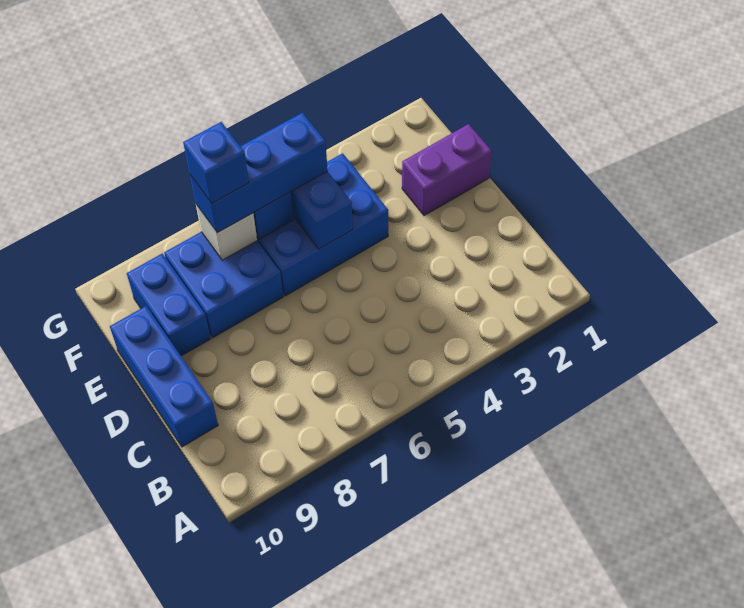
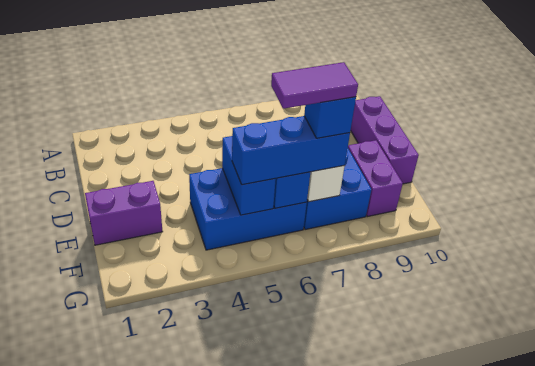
blue 1x3 brick [110,306,218,447] -> purple 1x3 brick [351,96,419,184]
blue 1x2 brick [127,254,211,356] -> purple 1x2 brick [348,140,403,217]
none -> purple 1x2 tile [271,62,358,109]

